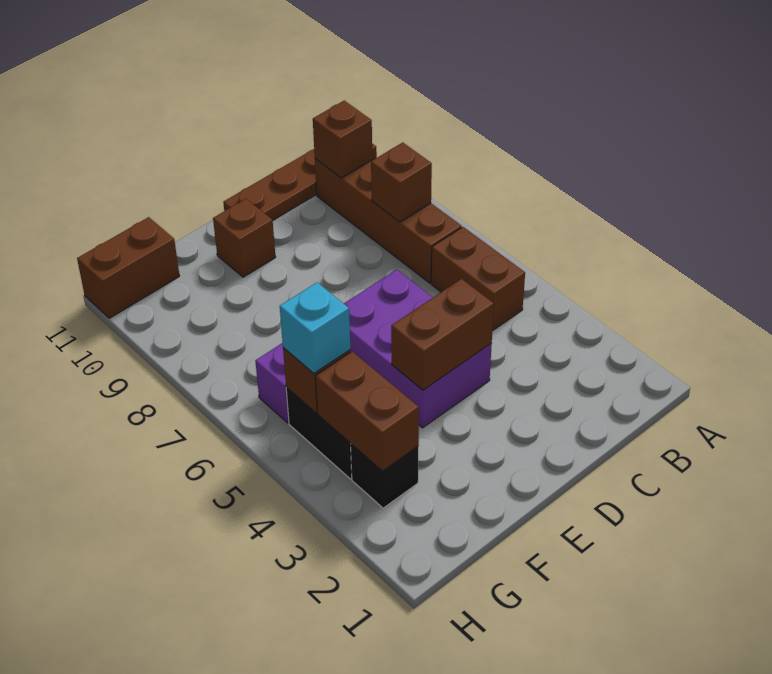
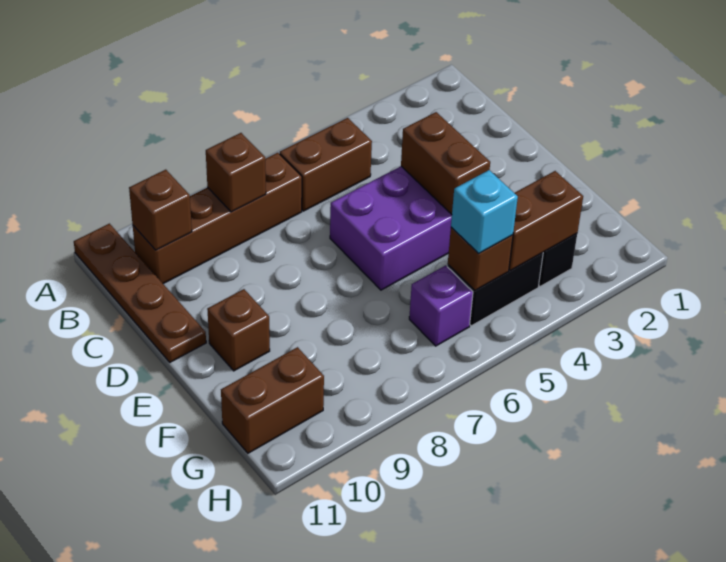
brown 1x2 brick [77,217,179,318] -> brown 1x2 brick turned to [221,347,324,453]

